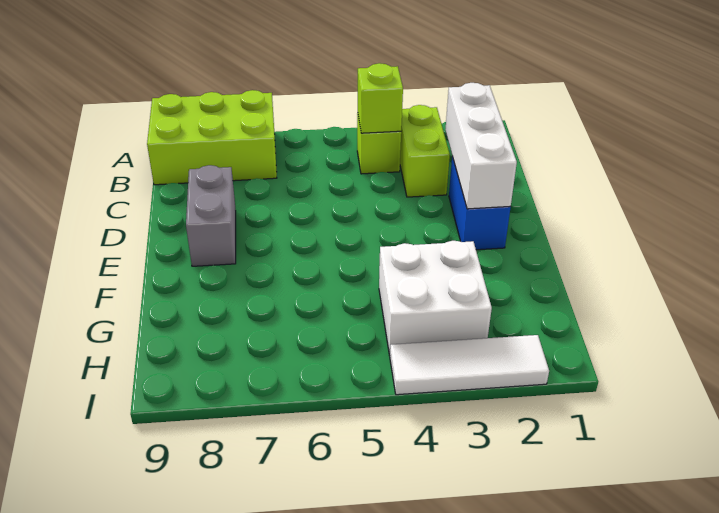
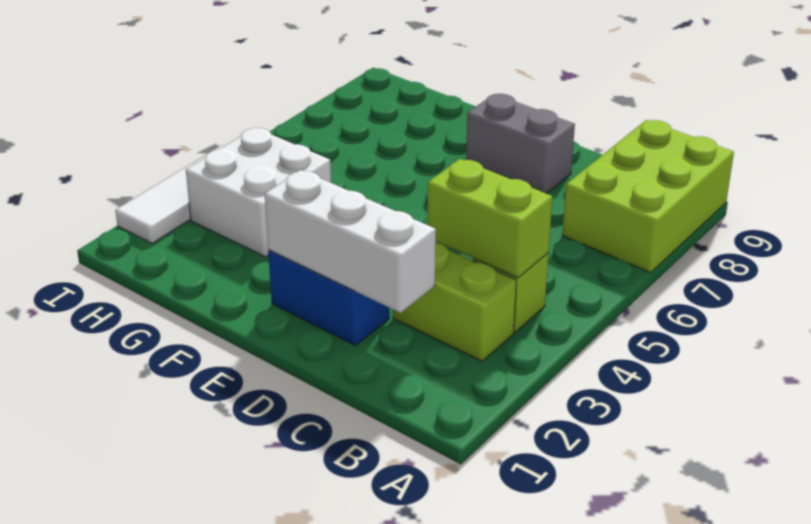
lime 1x1 brick [358,63,403,133] -> lime 1x2 brick [427,159,553,278]

